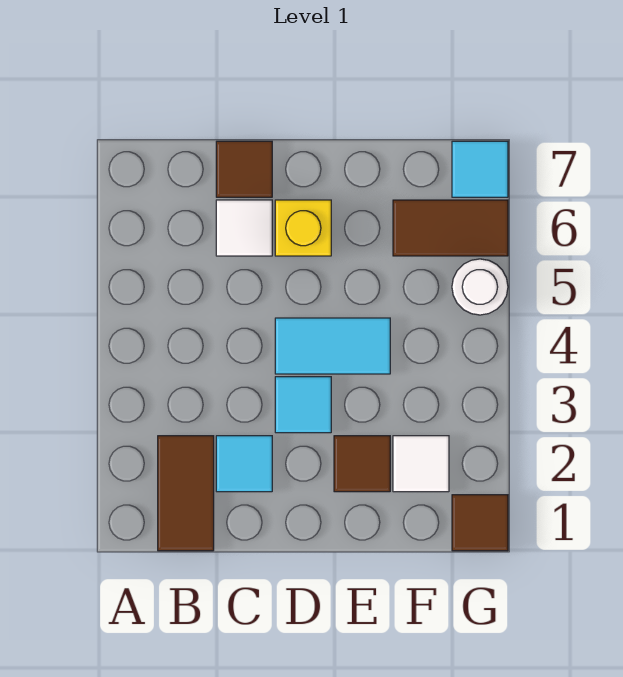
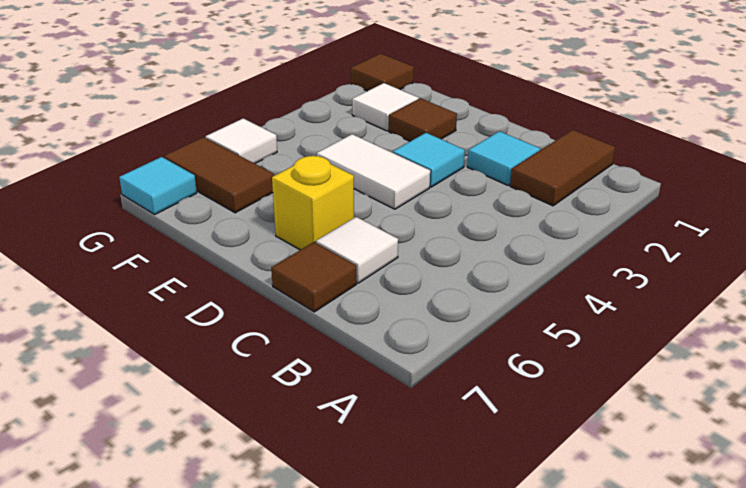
cyan 1x2 tile [275,318,390,374] -> white 1x2 tile [317,134,430,209]
white 1x1 round brick [452,259,508,315] -> white 1x1 tile [206,118,277,164]

